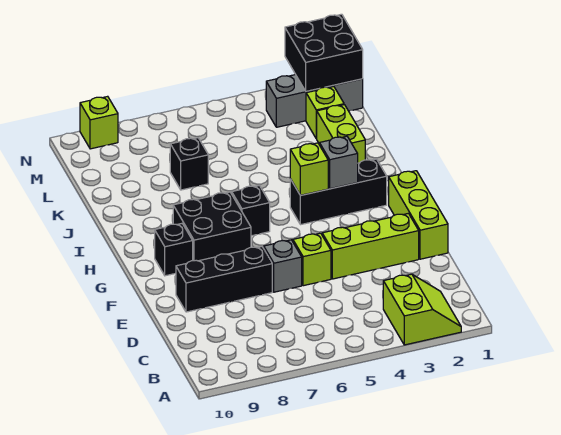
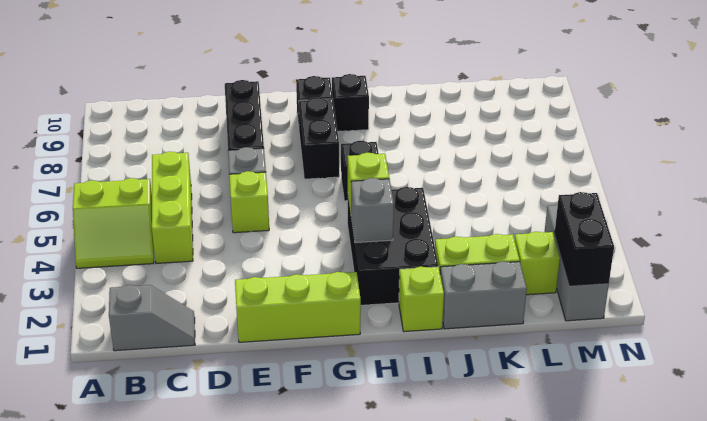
lime 2x2 slope [383,274,461,345] -> lime 2x2 slope moved to [73,178,154,268]
none -> grey 1x2 slope [109,285,195,351]
lime 1x3 brick [322,213,419,279] -> lime 1x3 brick moved to [152,152,193,263]
black 2x2 brick [173,192,251,261] -> black 1x2 brick [298,98,339,179]
black 1x3 brick [290,159,387,225] -> black 2x3 brick [348,187,438,305]
none -> grey 1x2 brick [440,261,527,329]
black 1x1 brick [170,138,208,190] -> black 1x1 brick moved to [332,74,369,132]
black 2x2 brick [285,14,363,91] -> black 1x2 brick [555,192,614,285]
lime 1x1 brick [80,96,118,149] -> lime 1x1 brick moved to [399,267,444,332]

